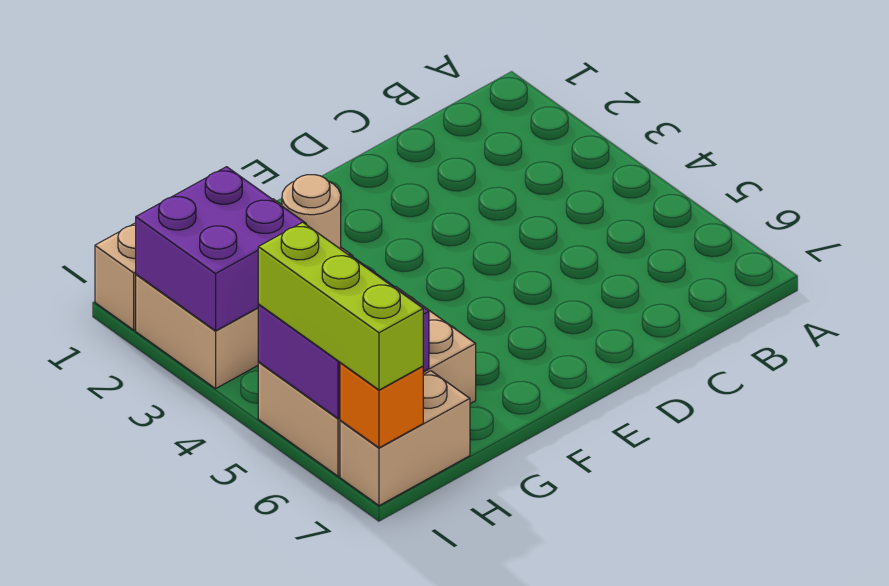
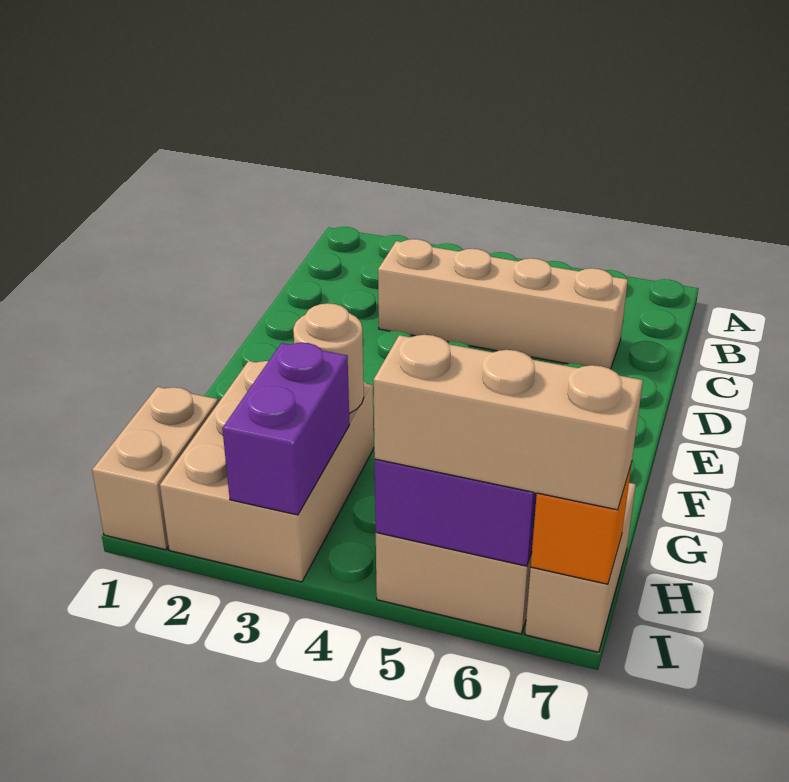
none -> tan 1x4 brick [378,239,628,369]
purple 2x2 brick [136,167,306,331] -> purple 1x2 brick [222,343,350,515]
lime 1x3 brick [258,222,423,390] -> tan 1x3 brick [373,335,643,510]

